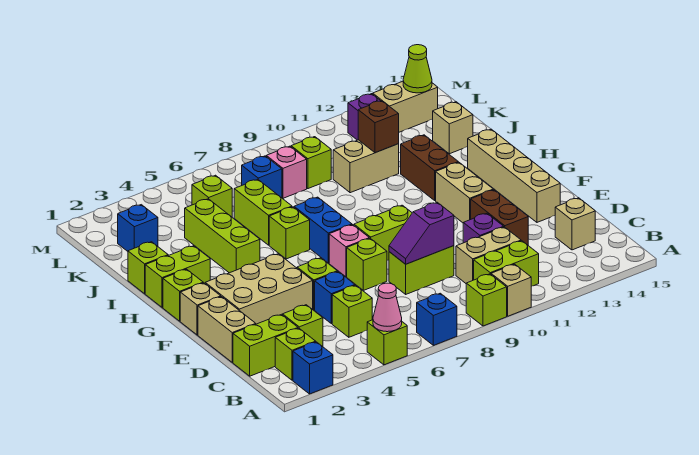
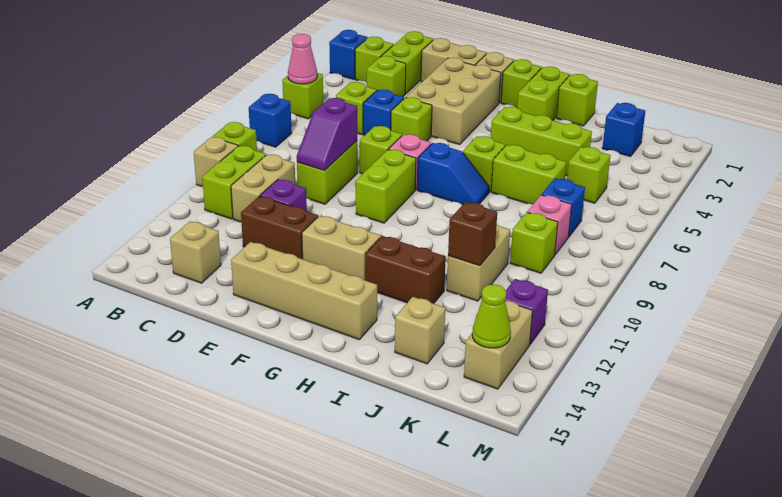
purple 1x2 slope [389,202,454,264] -> purple 1x2 slope turned to [297,98,357,171]
blue 1x2 brick [294,197,352,263] -> blue 1x2 slope [417,143,490,205]

